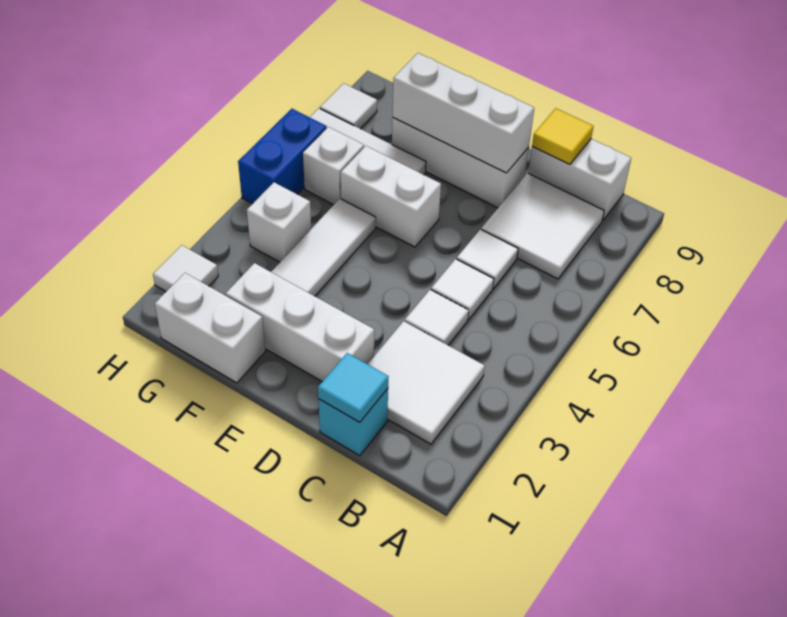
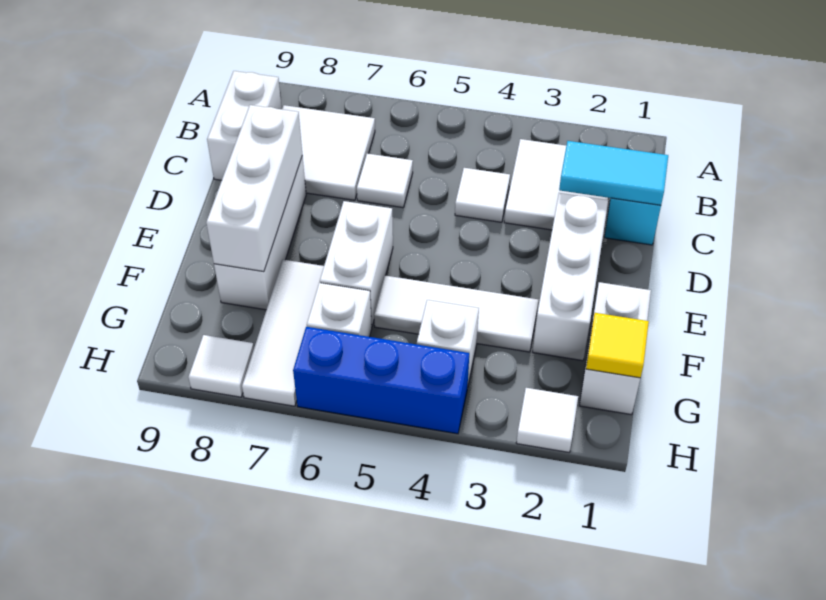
cyan 1x1 tile [318,353,389,422] -> cyan 1x2 tile [559,141,668,205]
white 1x1 tile [431,259,494,320] -> none
yellow 1x1 tile [532,108,594,164] -> yellow 1x1 tile moved to [586,313,649,378]
blue 1x2 brick [238,109,327,204] -> blue 1x3 brick [293,327,469,434]

